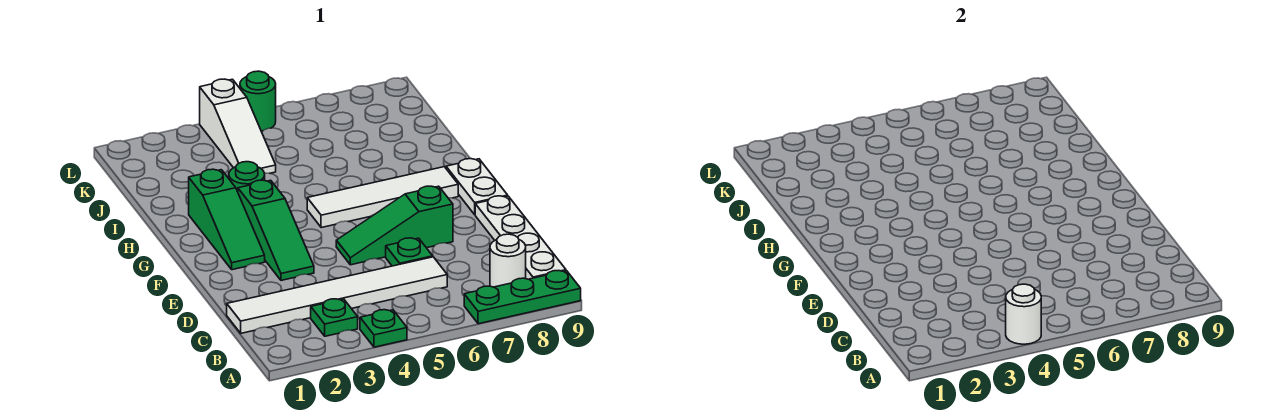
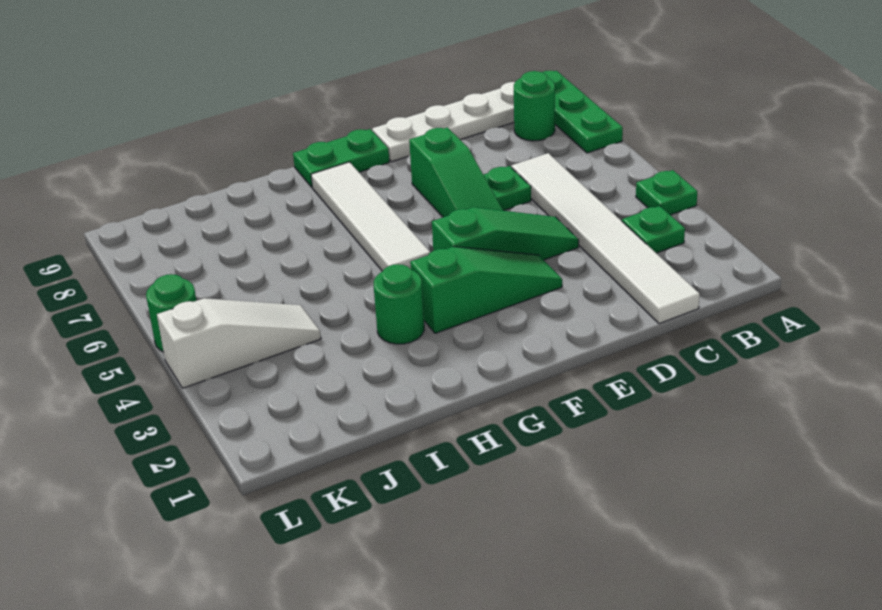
white 1x1 round brick [1006,284,1041,344] -> none
white 1x1 round brick [490,234,526,287] -> green 1x1 round brick [514,71,555,141]
green 1x3 slope [189,169,265,270] -> green 1x3 slope moved to [432,207,579,260]
white 1x2 plate [446,159,508,215] -> green 1x2 plate [293,129,389,187]

